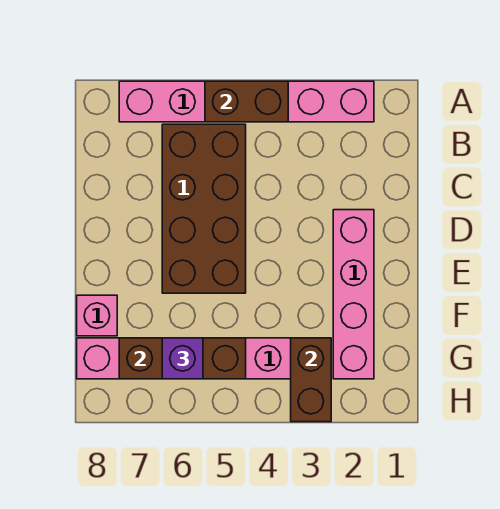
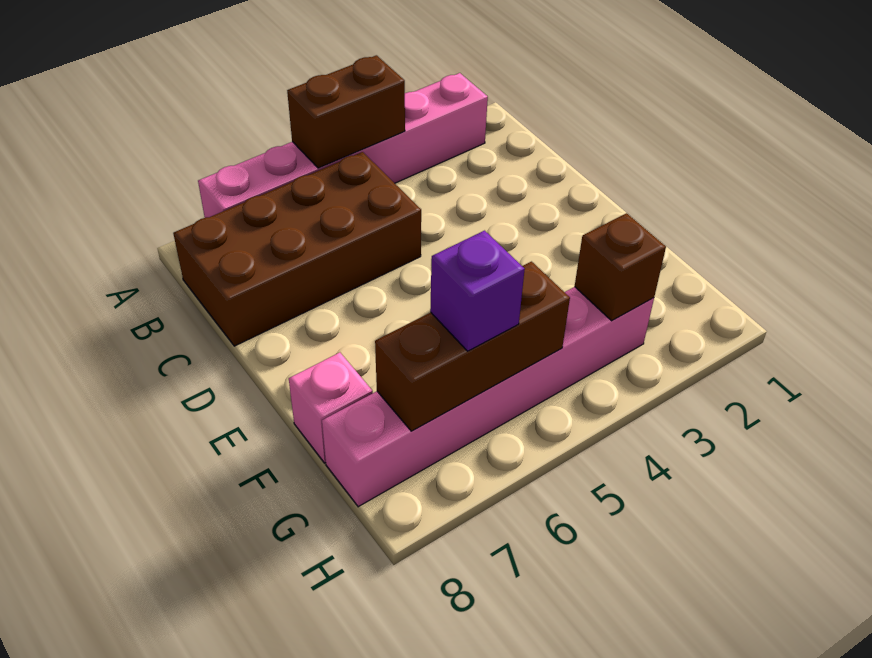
brown 2x4 brick [162,124,246,293] -> brown 2x4 brick turned to [173,152,421,346]
pink 1x4 brick [333,210,374,379] -> none
brown 1x2 brick [291,338,331,422] -> brown 1x1 brick [575,213,666,321]

